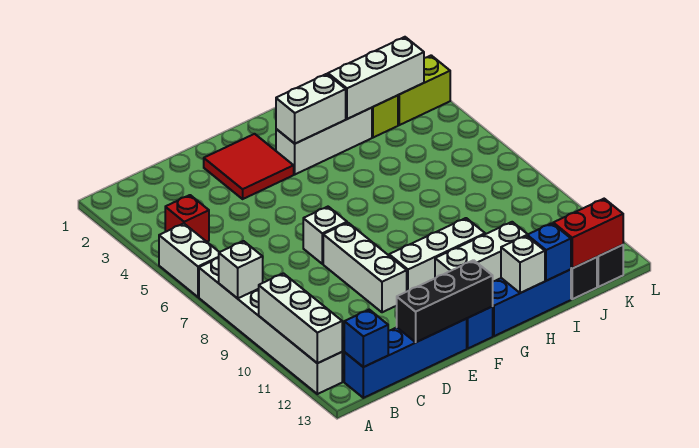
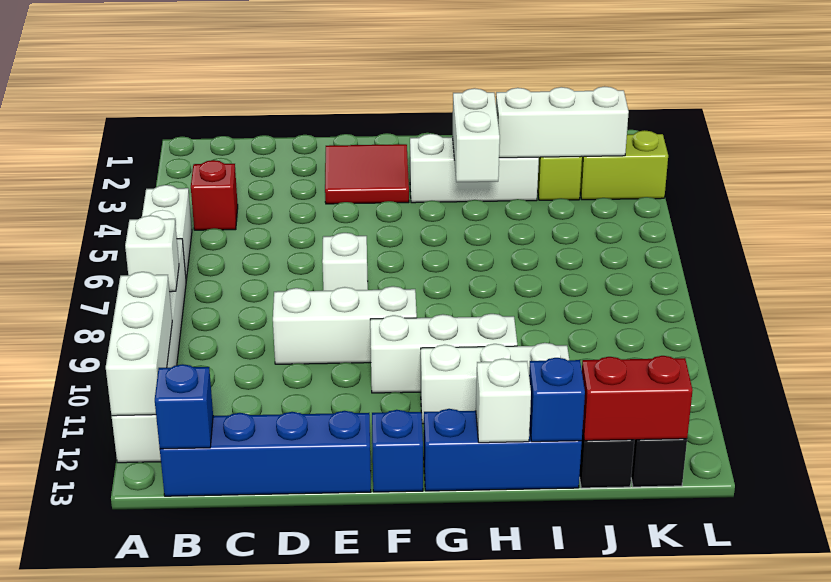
black 1x3 brick [397,260,493,342] -> none
white 1x3 brick [323,223,407,312] -> white 1x3 brick turned to [273,286,417,364]
white 1x2 brick [276,74,346,144] -> white 1x2 brick turned to [452,88,500,182]

